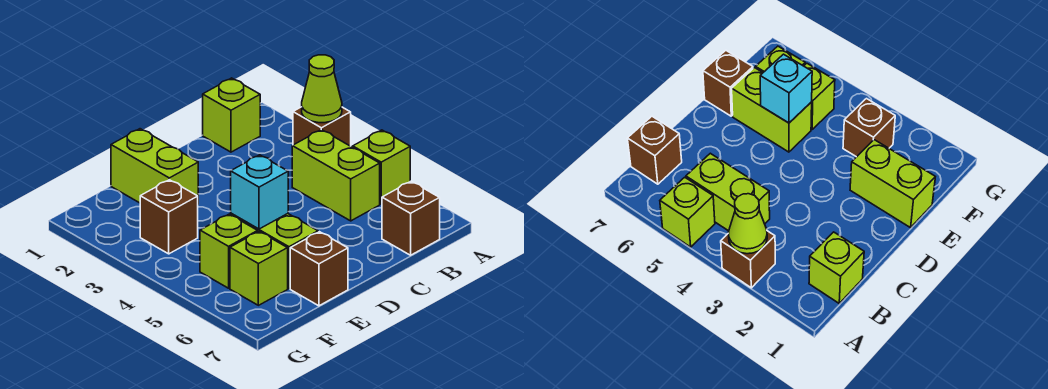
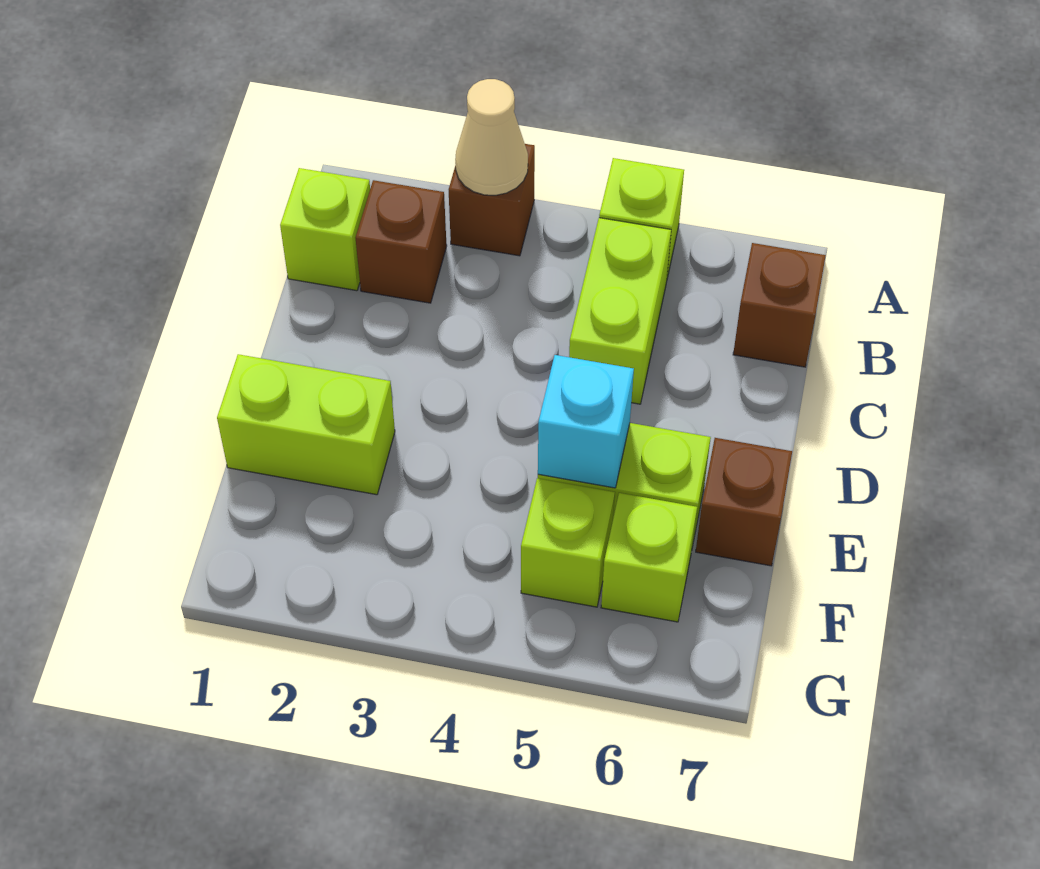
lime 1x1 cone [302,55,342,123] -> tan 1x1 cone [455,79,528,195]
lime 1x2 brick [292,130,380,221] -> lime 1x2 brick turned to [569,218,671,404]
brown 1x1 brick [140,180,198,254] -> brown 1x1 brick moved to [356,180,447,303]

